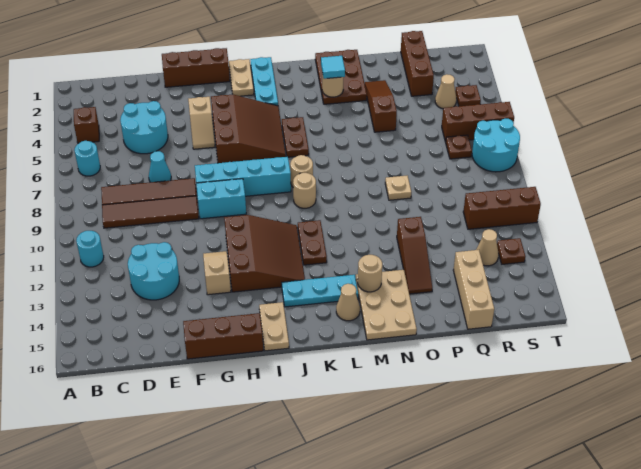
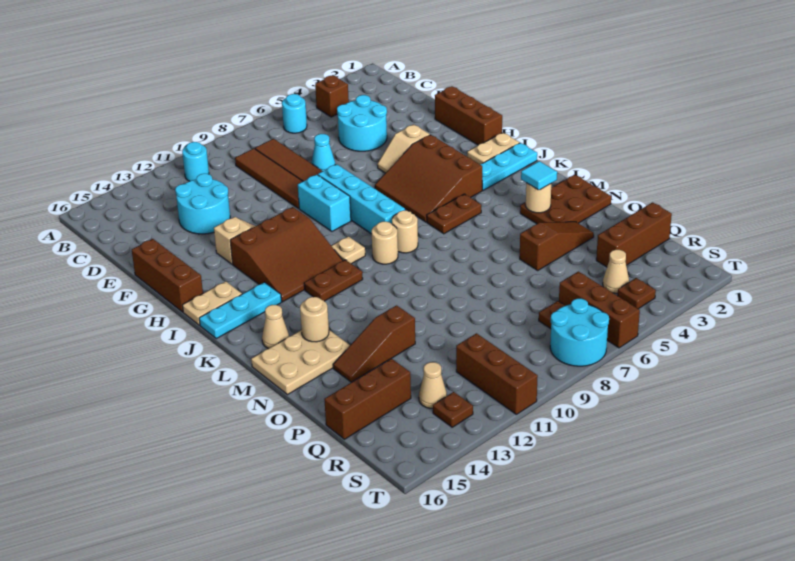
brown 3x3 slope [211,95,286,163] -> brown 3x3 slope turned to [375,135,482,222]
cyan 1x3 plate [282,275,358,307] -> cyan 1x3 plate turned to [199,282,281,338]
tan 1x1 plate [385,176,411,200] -> tan 1x1 plate moved to [332,237,365,264]
tan 1x3 brick [453,250,494,329] -> brown 1x3 brick [324,359,411,439]

